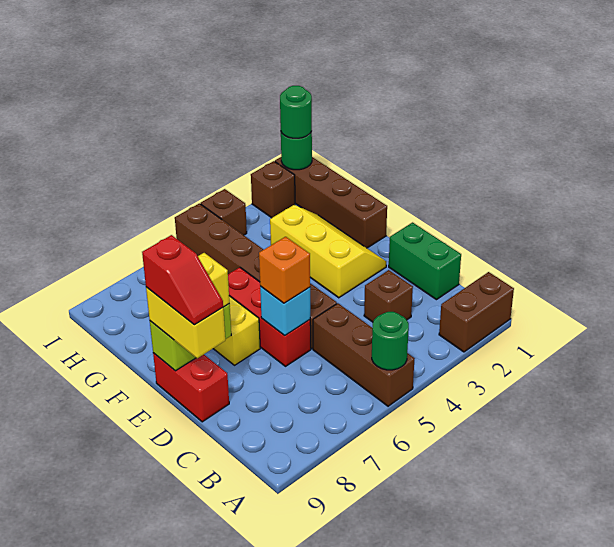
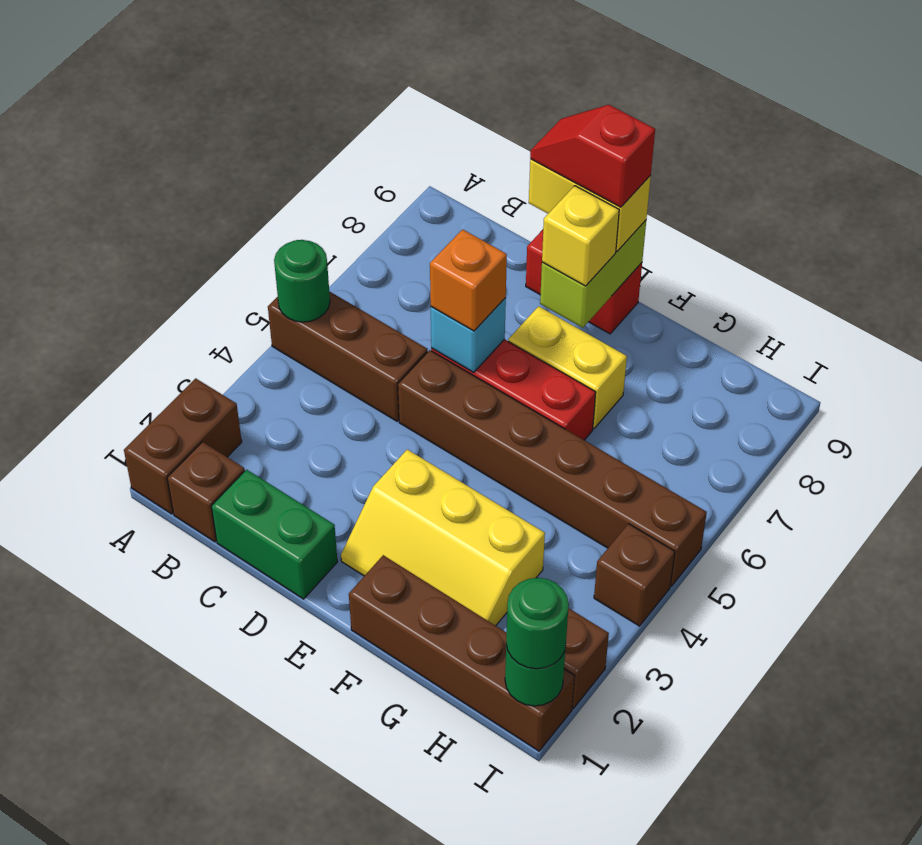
brown 1x1 brick [364,270,413,322] -> brown 1x1 brick moved to [167,442,245,542]

